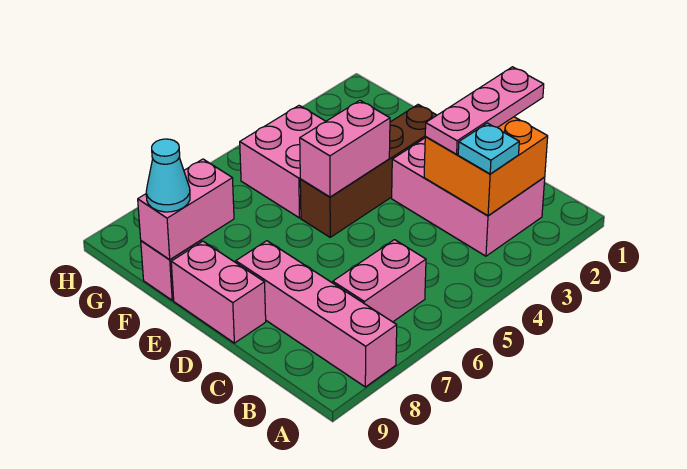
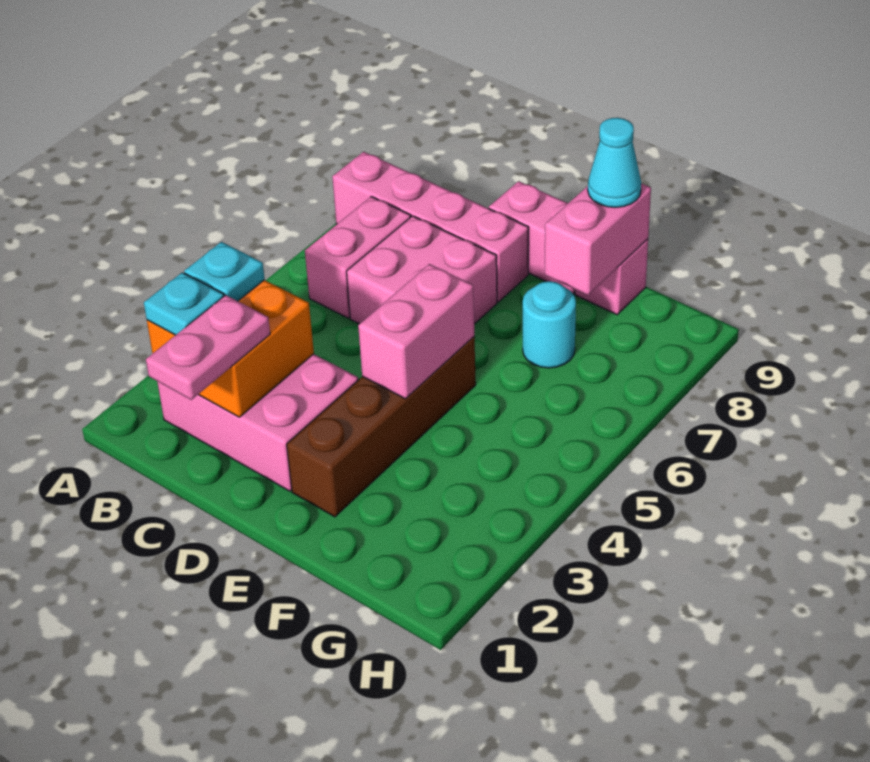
none -> cyan 1x1 plate [144,272,224,335]
pink 1x3 plate [425,67,544,154] -> pink 1x2 plate [146,295,270,400]
pink 2x2 brick [240,106,326,218] -> pink 2x2 brick moved to [347,216,497,324]
none -> cyan 1x1 round brick [523,281,576,368]

